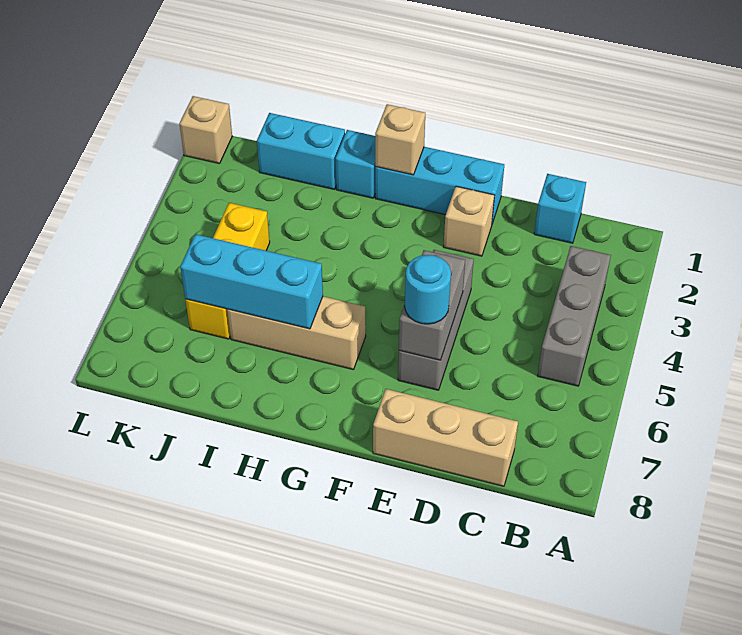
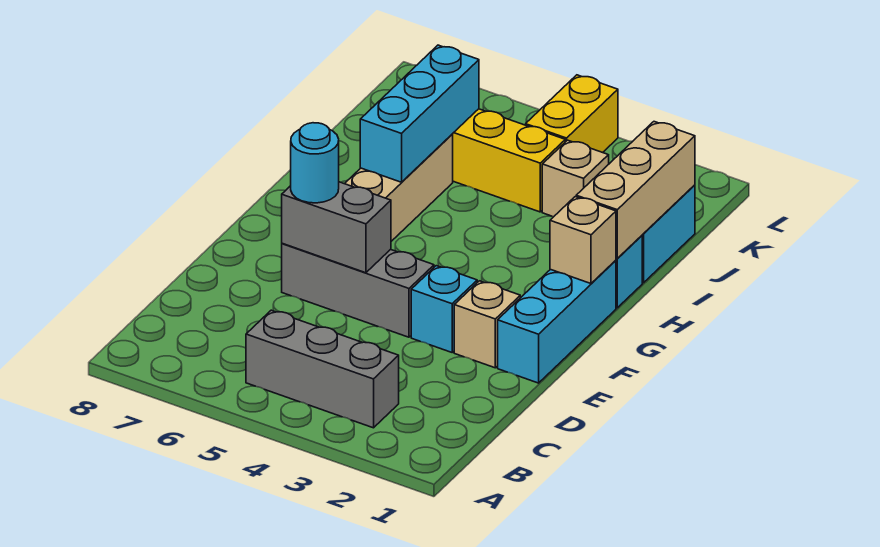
cyan 1x1 brick [534,174,586,243] -> cyan 1x1 brick moved to [411,266,477,352]
tan 1x3 brick [373,389,518,486] -> tan 1x3 brick moved to [576,122,695,259]
none -> yellow 1x2 brick [526,75,618,153]
tan 1x1 brick [179,96,232,164] -> tan 1x1 brick moved to [542,140,609,217]

